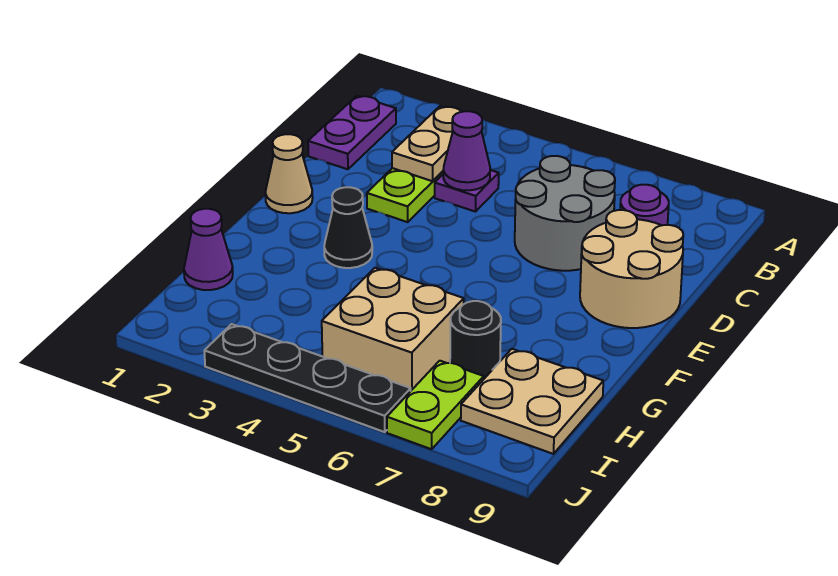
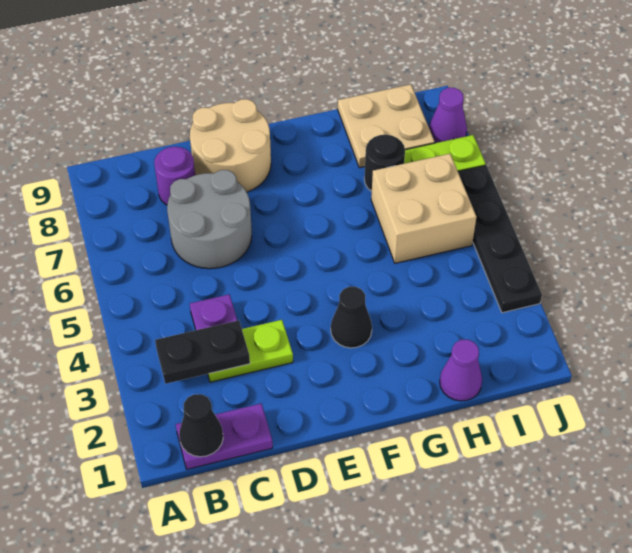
none -> black 1x1 cone [179,394,223,457]
tan 1x2 plate [392,106,461,181] -> black 1x2 plate [155,320,250,384]
purple 1x1 cone [443,111,490,190] -> purple 1x1 cone moved to [429,88,467,143]
tan 1x1 cone [265,134,313,213] -> none

